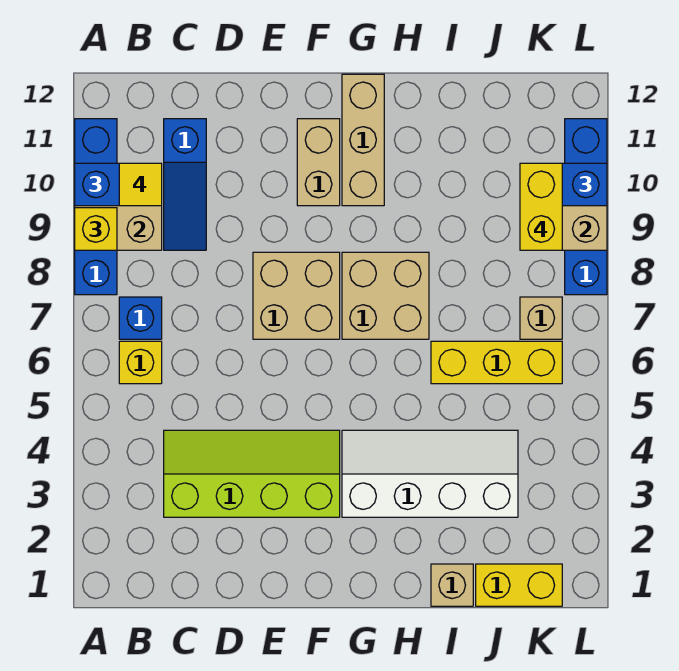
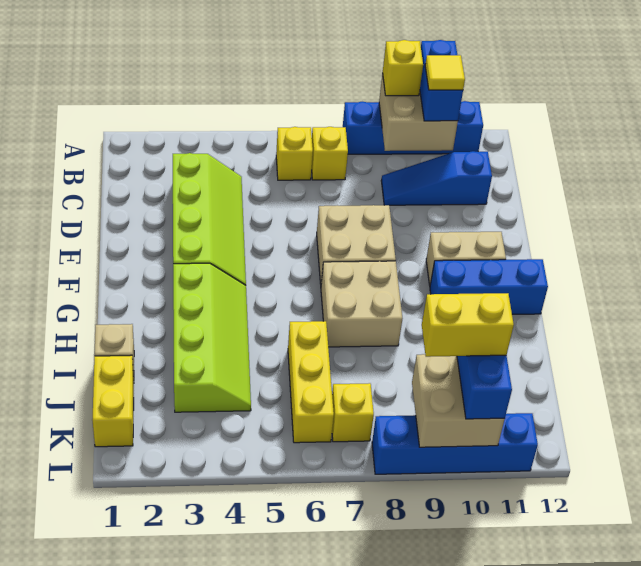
blue 1x1 brick [119,297,162,339] -> yellow 1x1 brick [312,127,348,180]
white 2x4 slope [342,430,518,517] -> lime 2x4 slope [173,263,251,412]
tan 1x3 brick [342,74,384,206] -> blue 1x3 brick [430,259,548,314]
tan 1x1 brick [520,297,562,339] -> yellow 1x1 brick [332,383,374,442]

